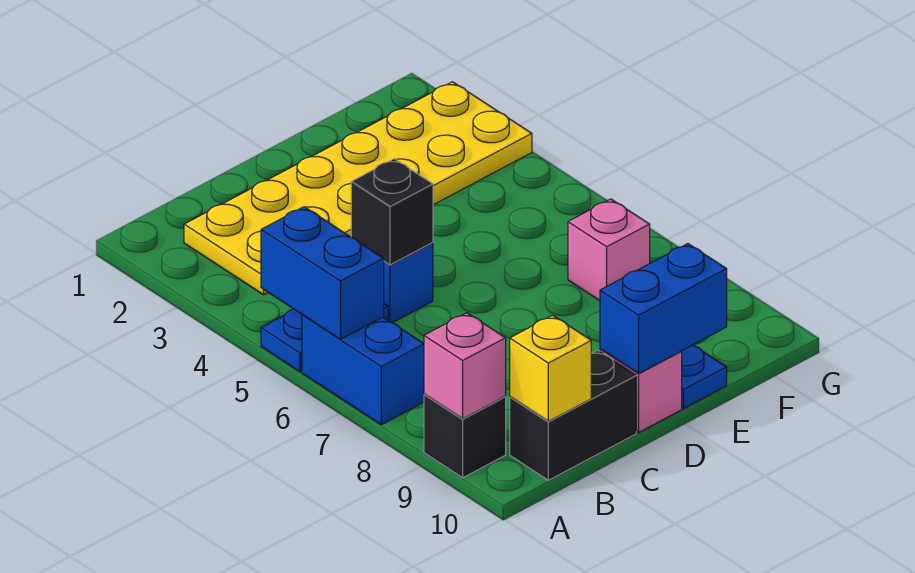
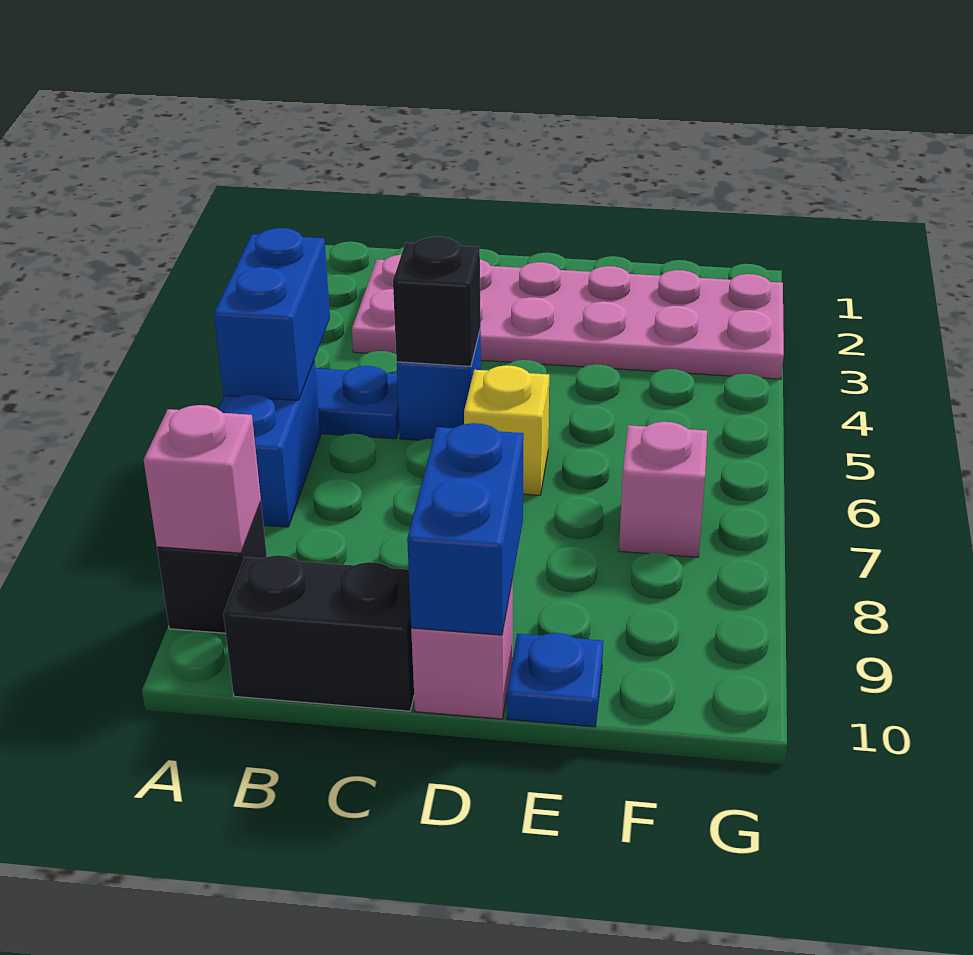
yellow 2x6 plate [184,82,532,295] -> pink 2x6 plate [352,255,784,379]
yellow 1x1 brick [510,315,591,421] -> yellow 1x1 brick moved to [464,365,549,495]
blue 1x2 brick [600,244,727,373] -> blue 1x2 brick turned to [407,423,524,635]

